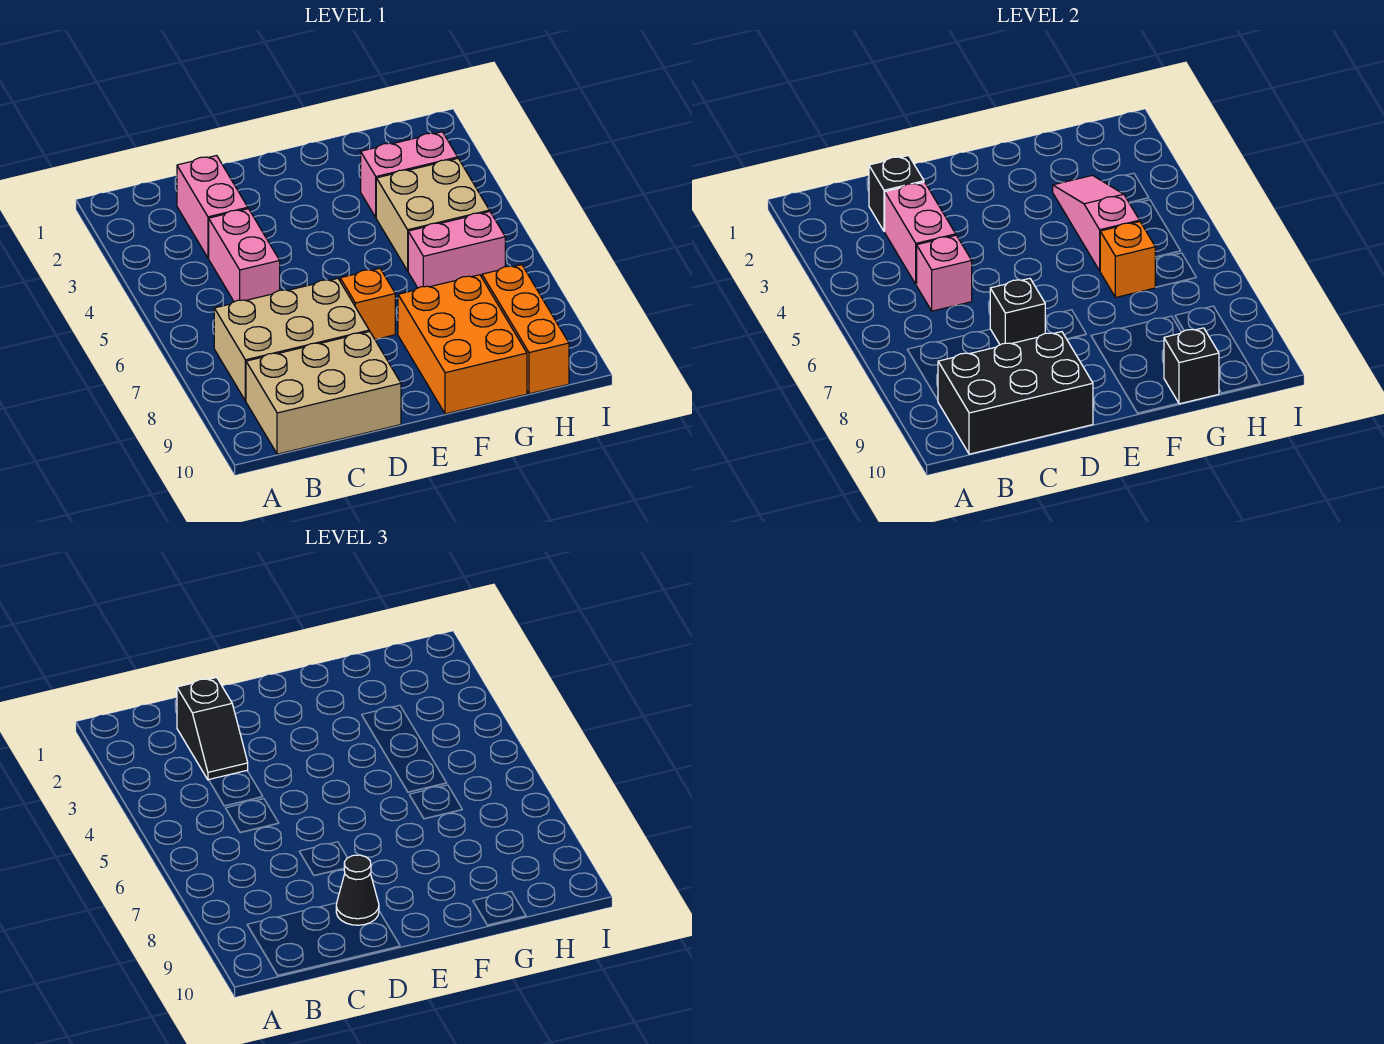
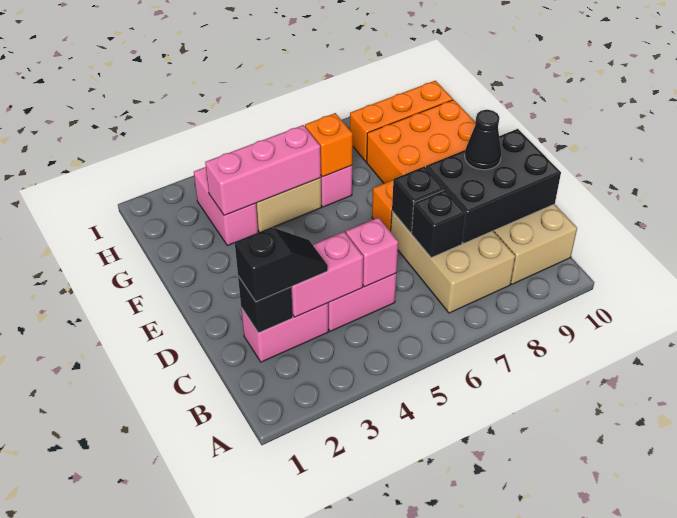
black 2x3 brick [938,332,1093,454] -> black 2x3 brick turned to [426,129,561,244]
pink 1x3 slope [1053,175,1139,271] -> pink 1x3 brick [205,125,321,216]
black 1x1 brick [1164,328,1219,404] -> black 1x1 brick moved to [412,190,466,258]

